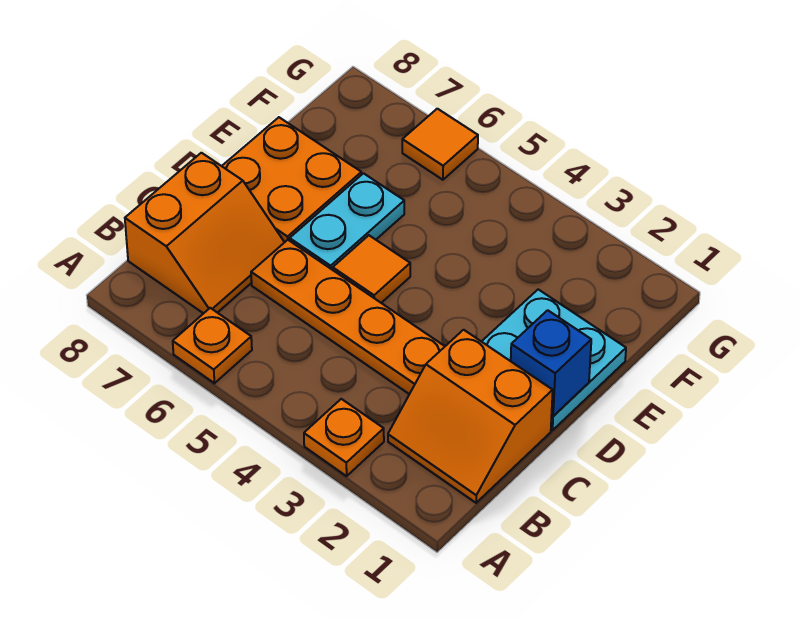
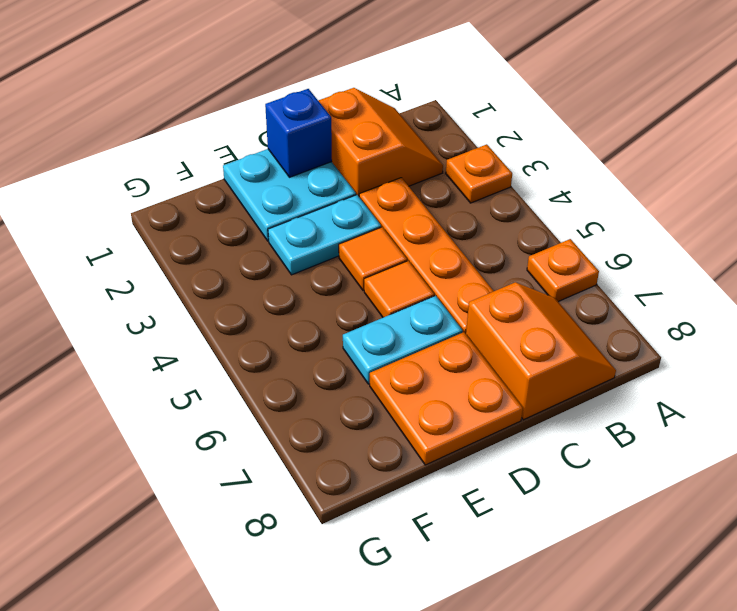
orange 2x2 slope [125,153,284,314] -> orange 2x2 slope turned to [466,282,616,420]
none -> cyan 1x2 plate [268,195,381,275]
orange 1x1 tile [402,109,478,180] -> orange 1x1 tile moved to [339,227,407,290]

